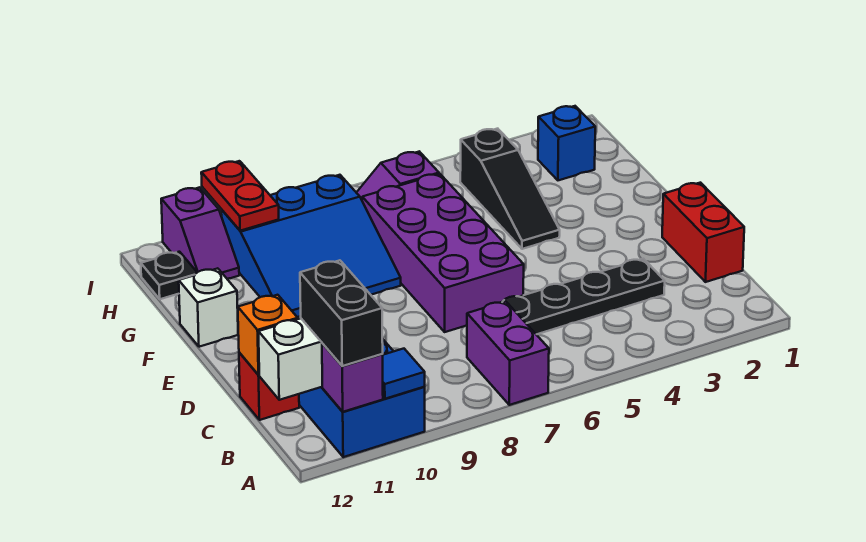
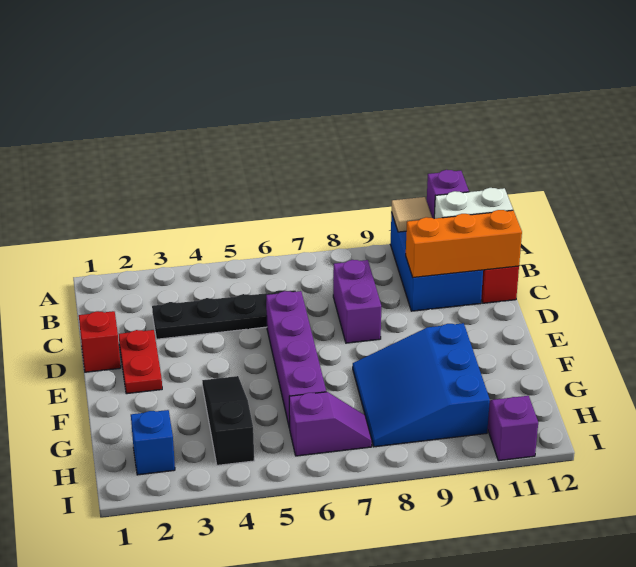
purple 1x2 brick [467,301,549,405] -> purple 1x2 brick moved to [333,260,381,343]
blue 1x1 tile [383,349,425,399] -> tan 1x1 tile [392,197,432,232]
black 1x2 brick [300,260,383,366] -> none
red 1x2 brick [662,183,744,282] -> red 1x1 brick [79,311,121,372]
orange 1x1 brick [238,295,298,375] -> orange 1x3 brick [406,210,522,278]
purple 2x4 brick [362,174,524,332] -> purple 1x4 brick [266,291,326,428]
blue 3x3 slope [221,175,401,317] -> blue 3x3 slope turned to [353,323,490,447]
white 1x1 brick [179,268,238,347] -> none
red 1x2 plate [201,161,279,231] -> red 1x2 plate moved to [119,330,162,394]
black 1x1 plate [141,252,197,299] -> none

